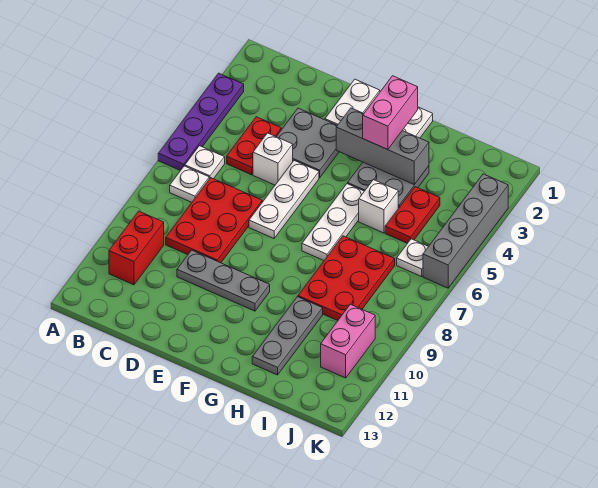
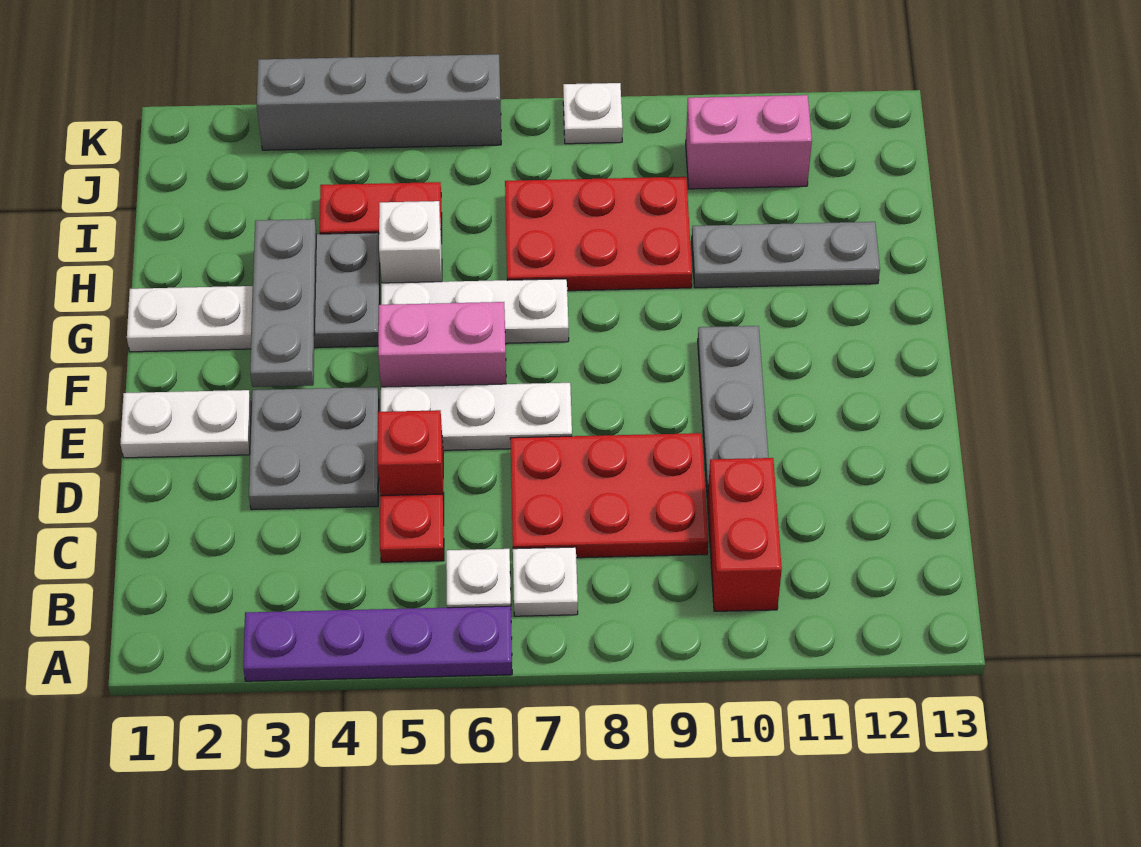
red 1x2 brick [109,211,164,285] -> red 1x2 brick turned to [707,458,782,611]
red 1x2 plate [227,117,281,175] -> red 1x1 plate [380,494,444,562]
white 1x1 brick [253,133,293,185] -> red 1x1 brick [378,410,444,505]
grey 1x3 brick [336,108,429,185] -> grey 1x3 plate [250,219,316,387]
pink 1x2 brick [363,76,418,150] -> pink 1x2 brick moved to [378,302,506,387]
white 1x1 plate [397,239,429,276] -> white 1x1 plate moved to [563,83,623,144]

